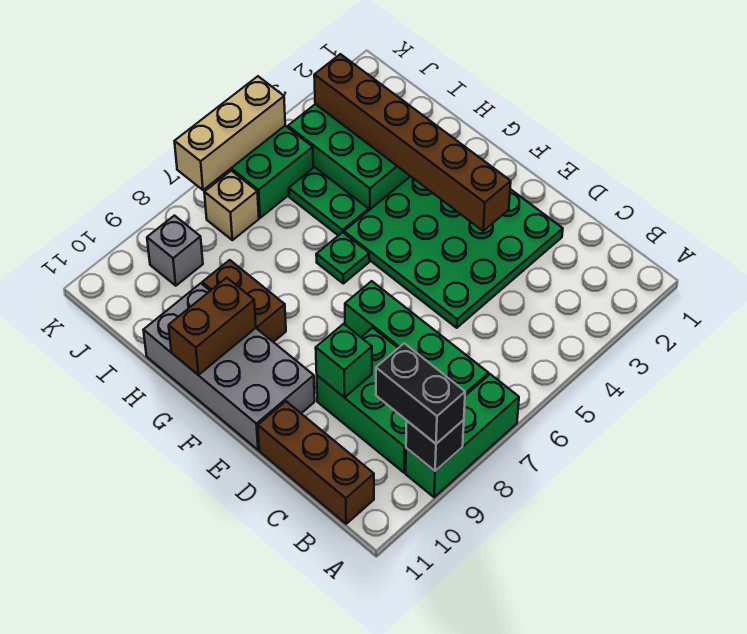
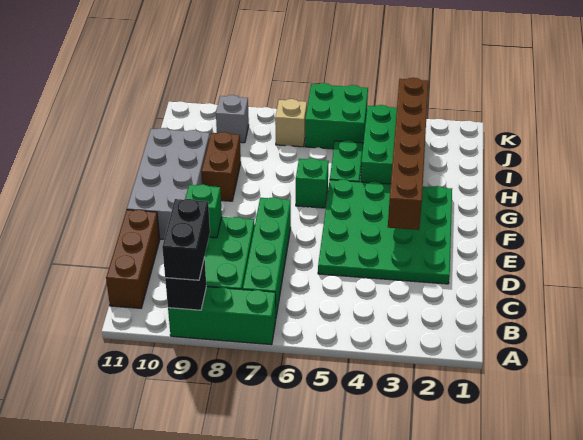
green 1x1 plate [316,232,370,283] -> green 1x1 brick [296,158,329,208]
brown 1x2 brick [169,278,256,375] -> none
tan 1x3 brick [175,76,285,190] -> none

